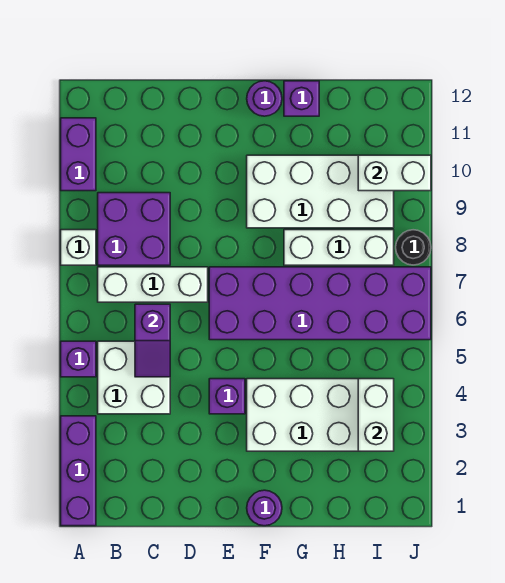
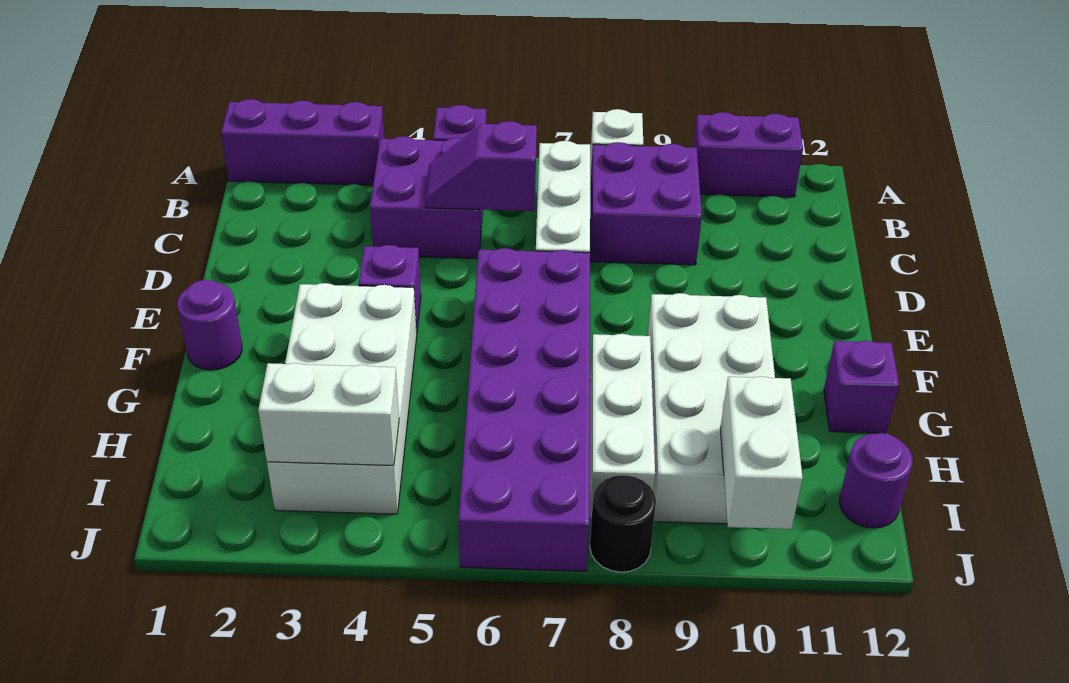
white 2x2 brick [98,341,170,414] -> purple 2x2 brick [370,136,483,259]
purple 1x1 round brick [247,81,282,116] -> purple 1x1 round brick moved to [839,433,913,528]

